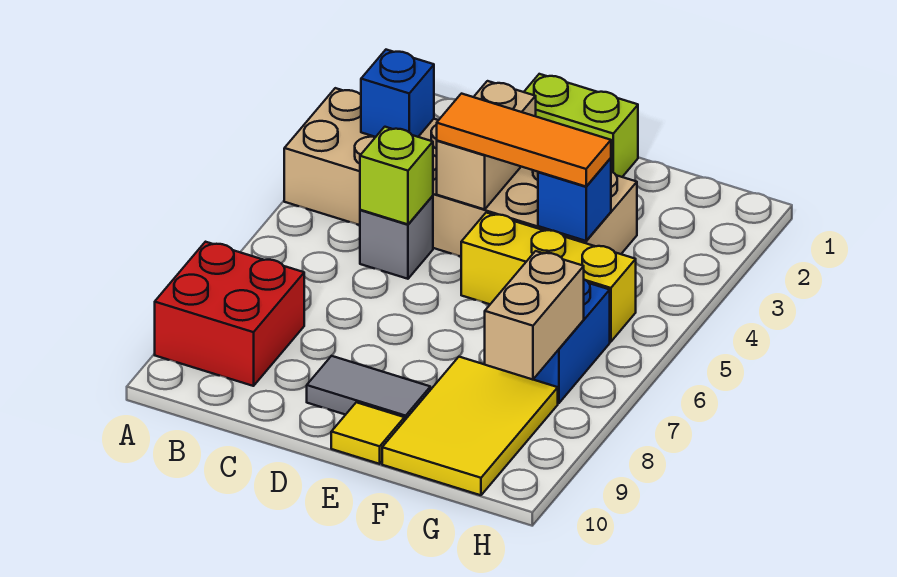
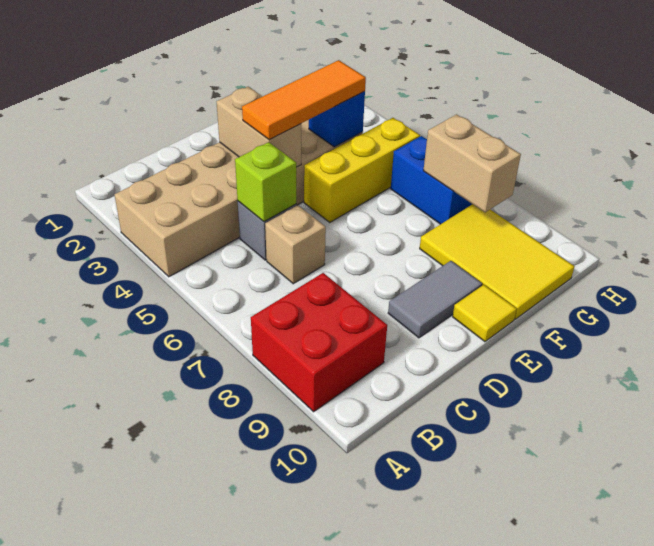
blue 1x1 brick [361,50,434,137] -> none
none -> tan 1x1 brick [265,205,326,284]
lime 1x2 brick [524,74,638,177] -> none

